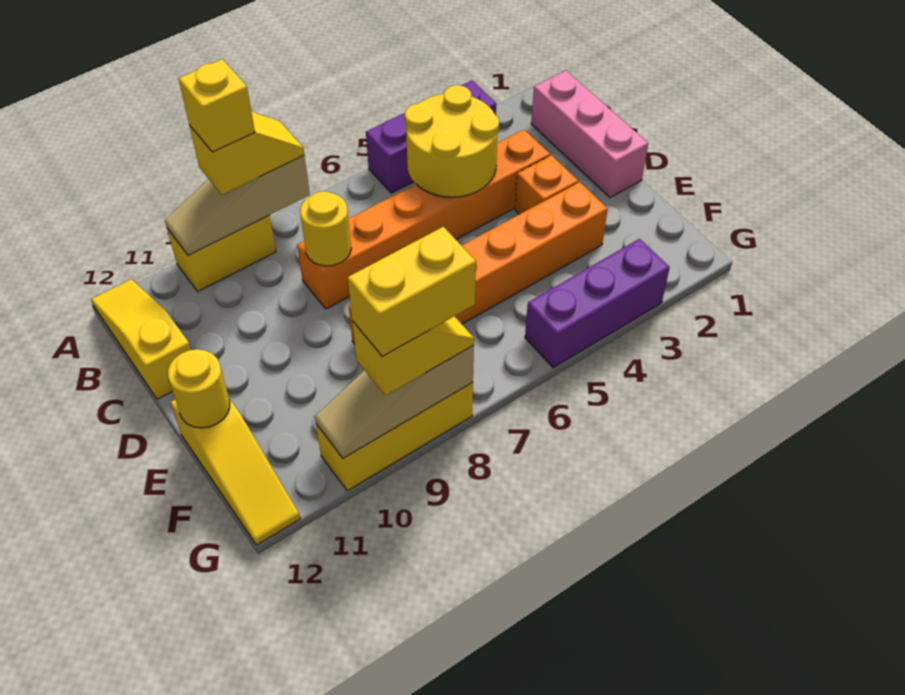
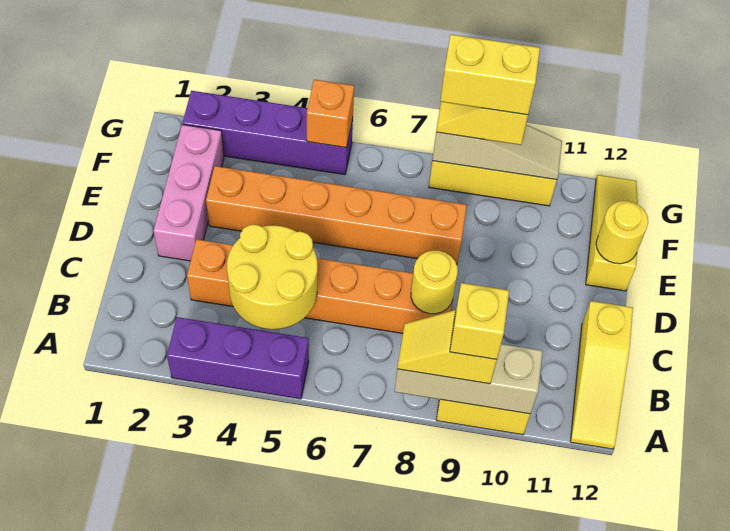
tan 1x3 slope [165,156,310,255] -> tan 1x3 brick [395,344,543,414]
pink 1x3 brick [531,71,648,198] -> pink 1x3 brick moved to [153,125,224,261]
orange 1x1 brick [515,155,578,214] -> orange 1x1 brick moved to [307,80,354,148]
purple 1x3 brick [525,239,670,368] -> purple 1x4 brick [182,91,353,175]

